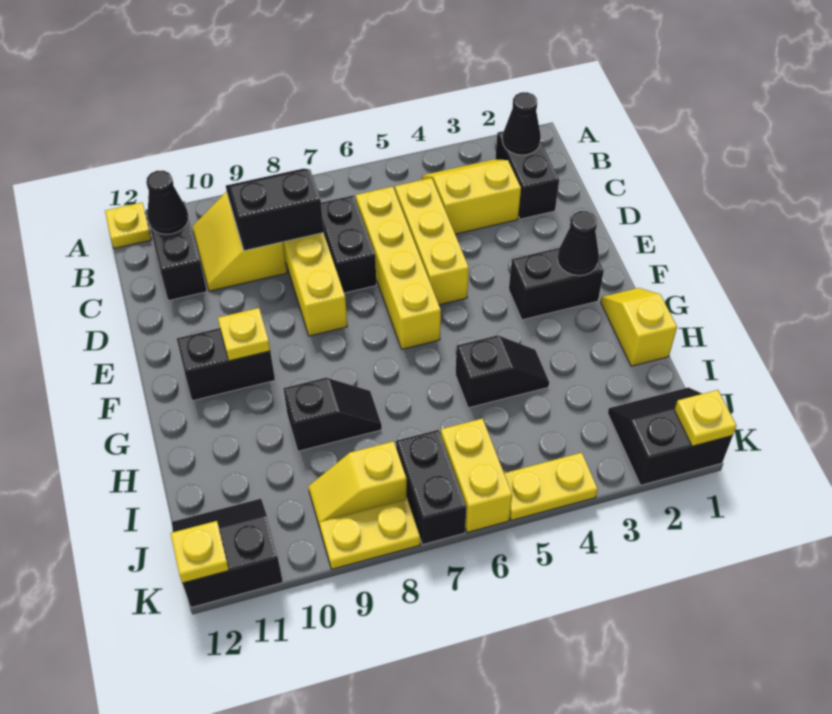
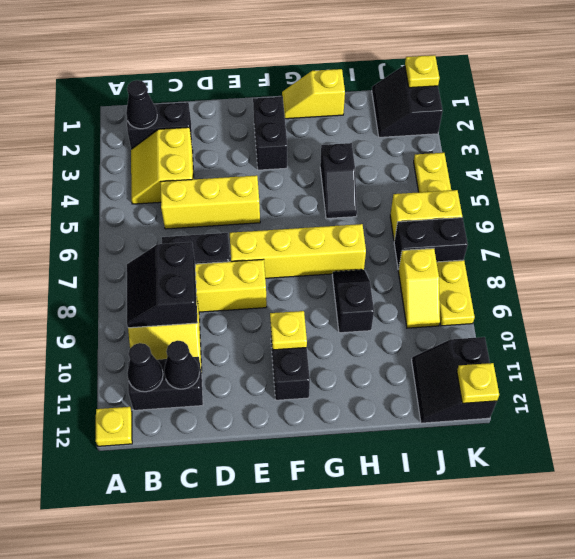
yellow 1x4 brick [356,187,441,349] -> yellow 1x4 brick moved to [230,224,366,278]
black 1x1 cone [557,211,599,276] -> black 1x1 cone moved to [164,341,200,389]
black 1x2 slope [455,335,549,408] -> black 1x2 slope turned to [320,143,357,219]

